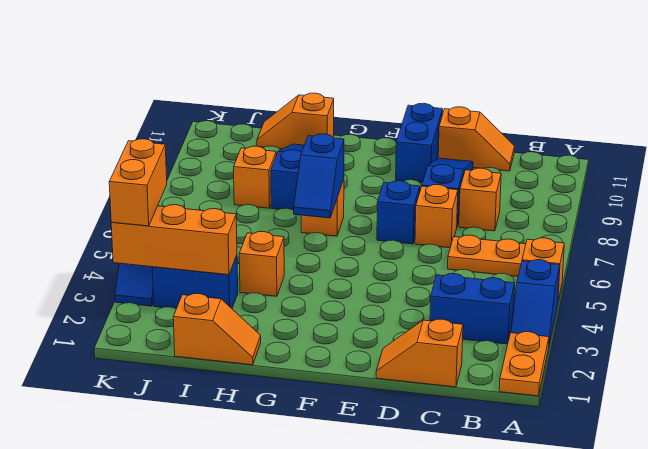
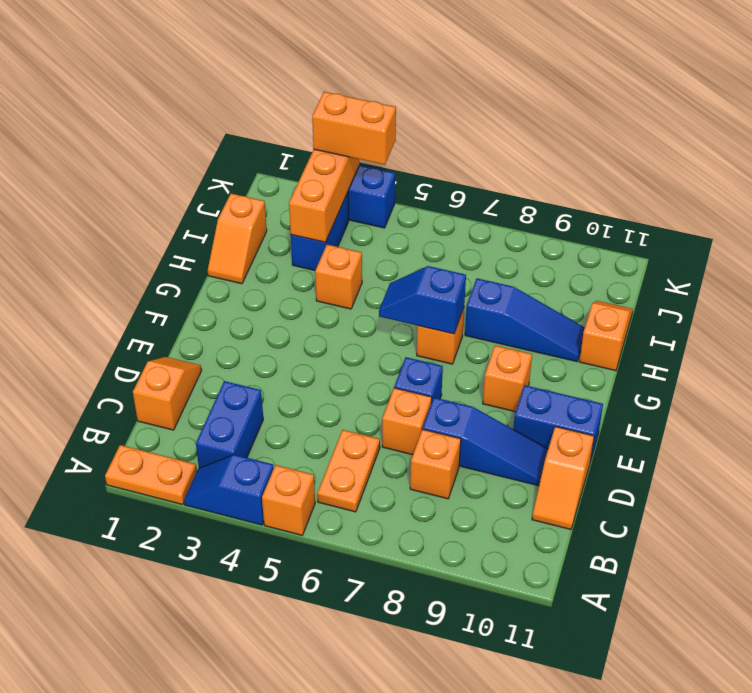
orange 1x1 brick [234,146,276,208] -> orange 1x1 brick moved to [483,345,532,412]

